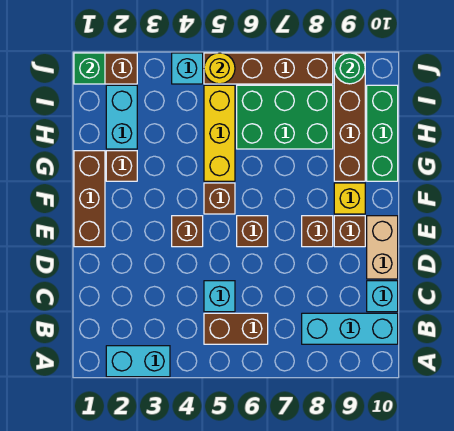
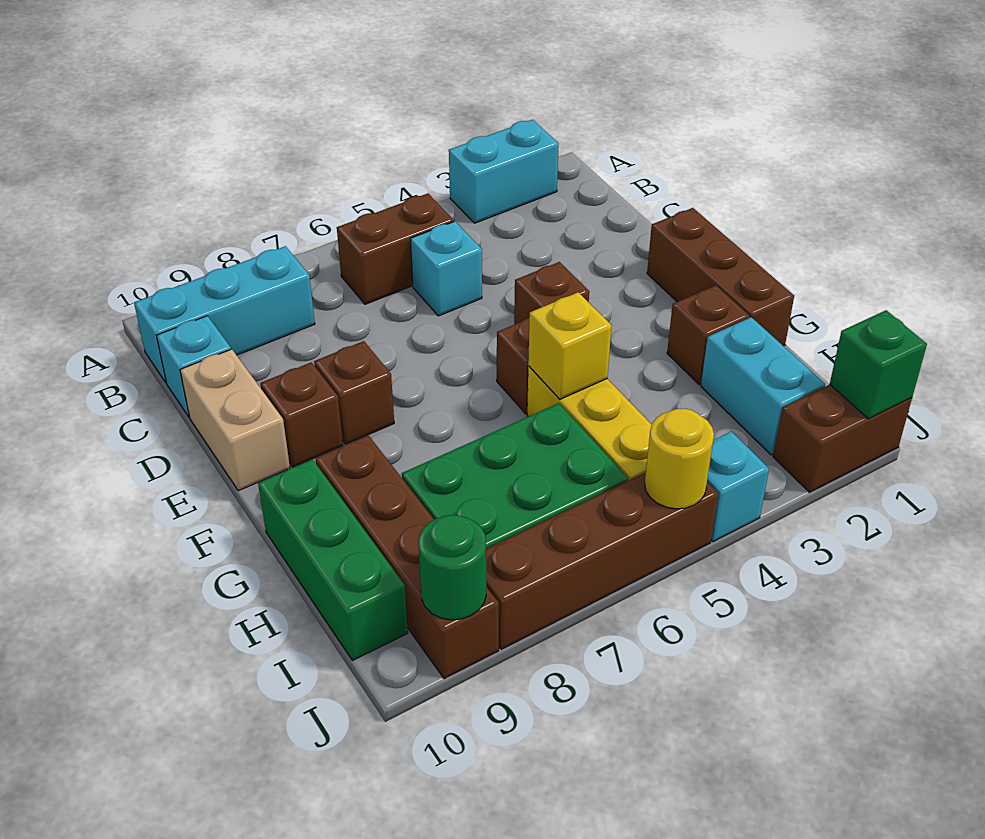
brown 1x1 brick [237,216,268,247] -> none
yellow 1x1 brick [334,183,365,214] -> yellow 1x1 brick moved to [528,292,612,399]

